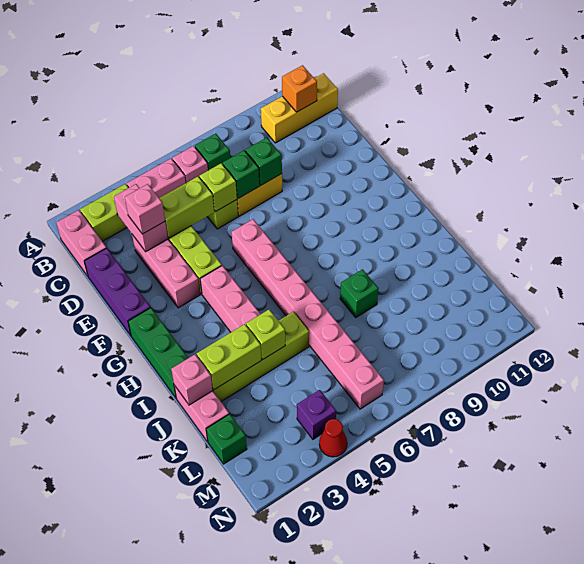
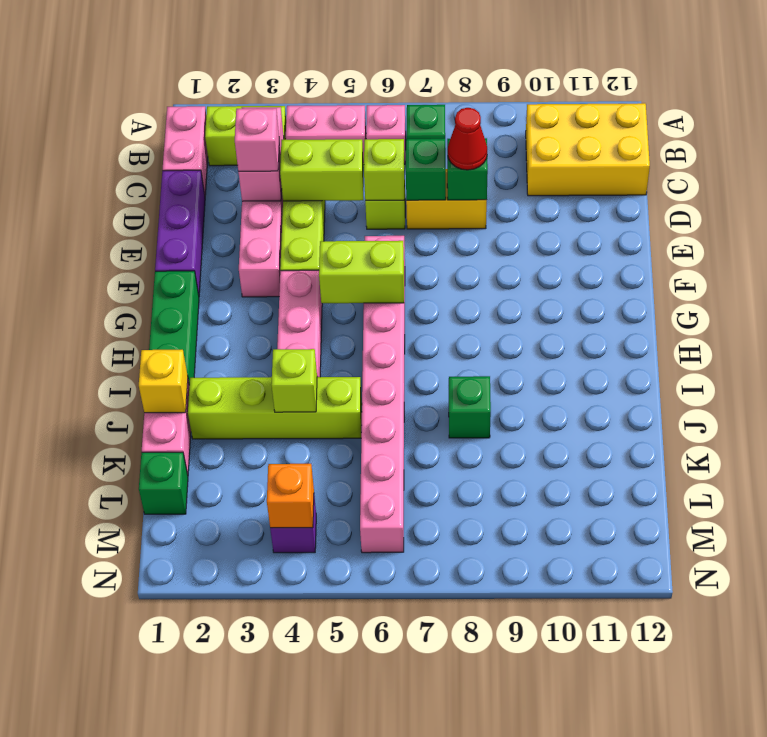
yellow 1x3 brick [261,73,338,143] -> yellow 2x3 brick [526,103,650,196]
orange 1x1 brick [282,65,317,112] -> orange 1x1 brick moved to [267,464,314,528]
pink 1x1 brick [171,354,213,405] -> yellow 1x1 brick [139,350,188,413]
lime 1x2 brick [197,324,261,390] -> lime 1x2 brick moved to [319,241,404,303]
red 1x1 cone [319,419,347,457] -> red 1x1 cone moved to [448,108,487,170]

